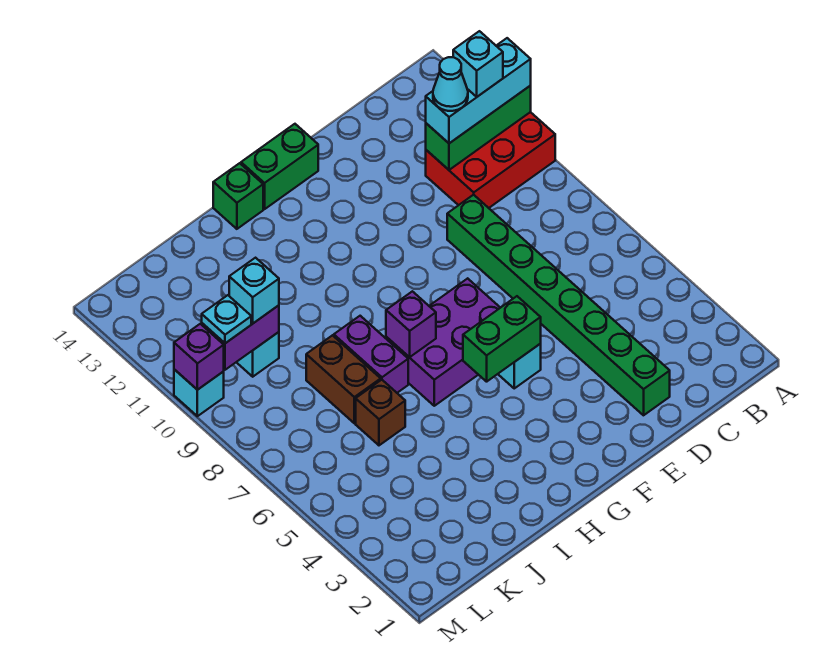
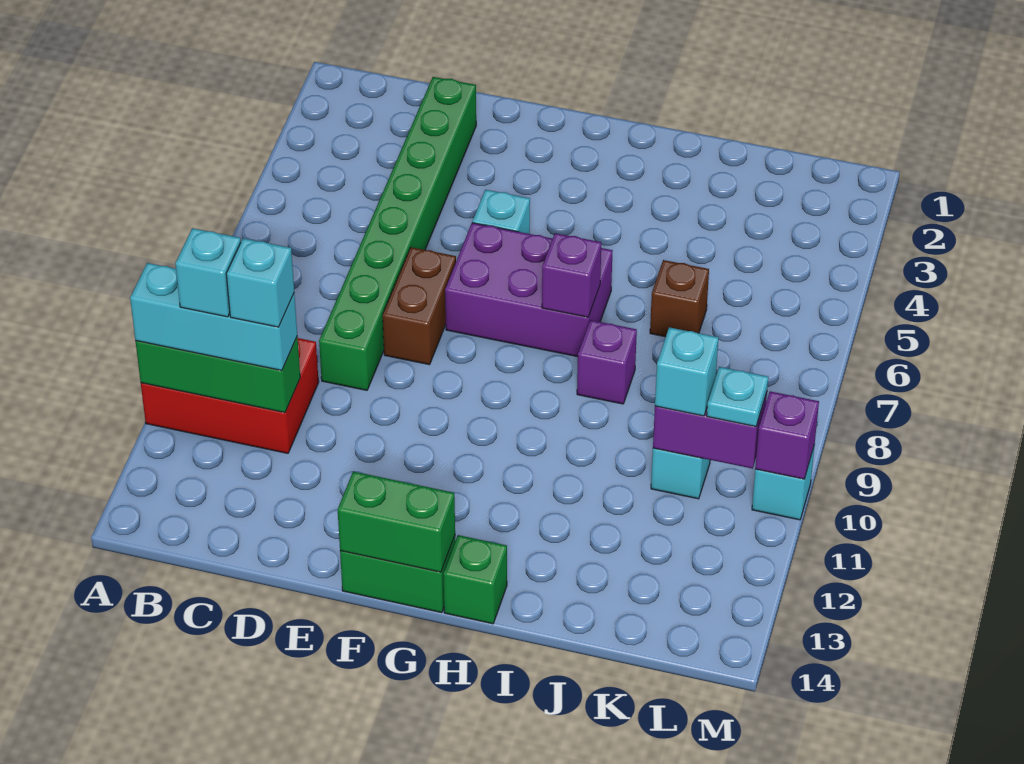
cyan 1x1 cone [433,57,468,111] -> cyan 1x1 brick [226,238,294,327]
green 1x2 brick [463,296,541,382] -> green 1x2 brick moved to [338,471,455,572]
purple 1x2 brick [334,316,408,393] -> purple 1x1 brick [577,320,637,404]
brown 1x2 brick [306,335,381,423] -> brown 1x2 brick moved to [383,247,456,365]

